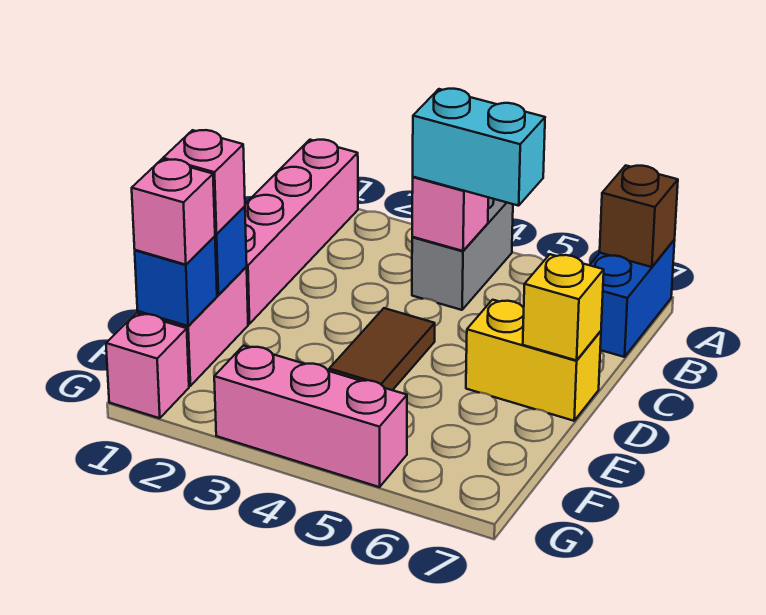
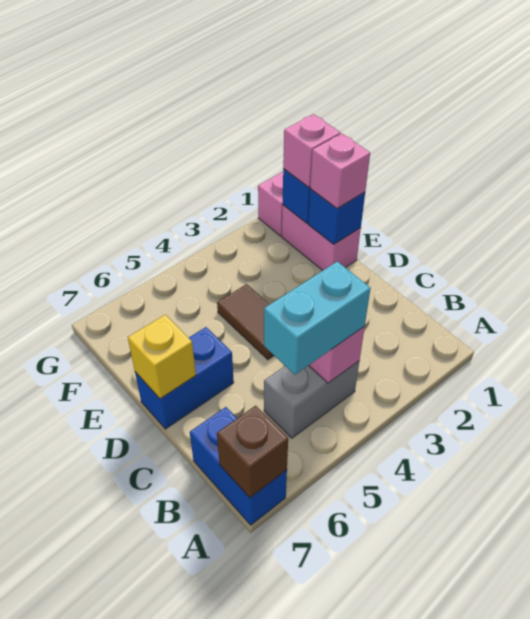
pink 1x4 brick [245,140,358,324] -> none
grey 1x2 brick [412,198,513,310] -> grey 1x2 brick turned to [264,361,359,438]
yellow 1x2 brick [466,300,601,421] -> blue 1x2 brick [135,327,234,429]
pink 1x3 brick [214,345,407,487] -> none

